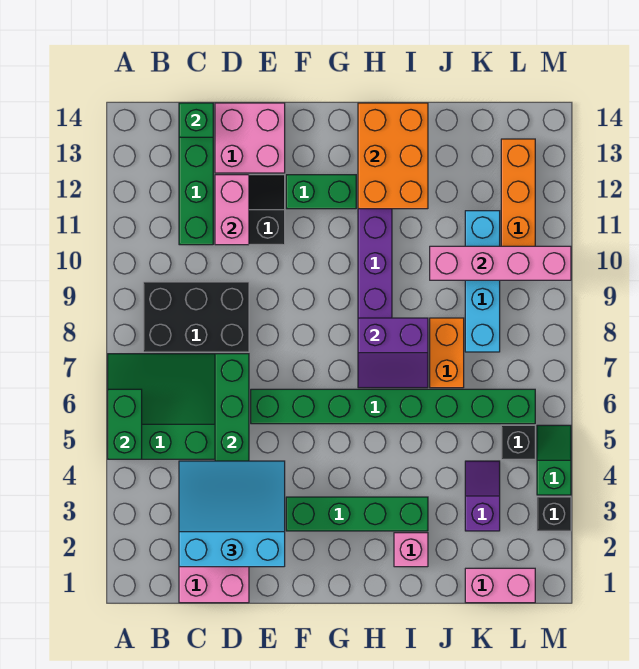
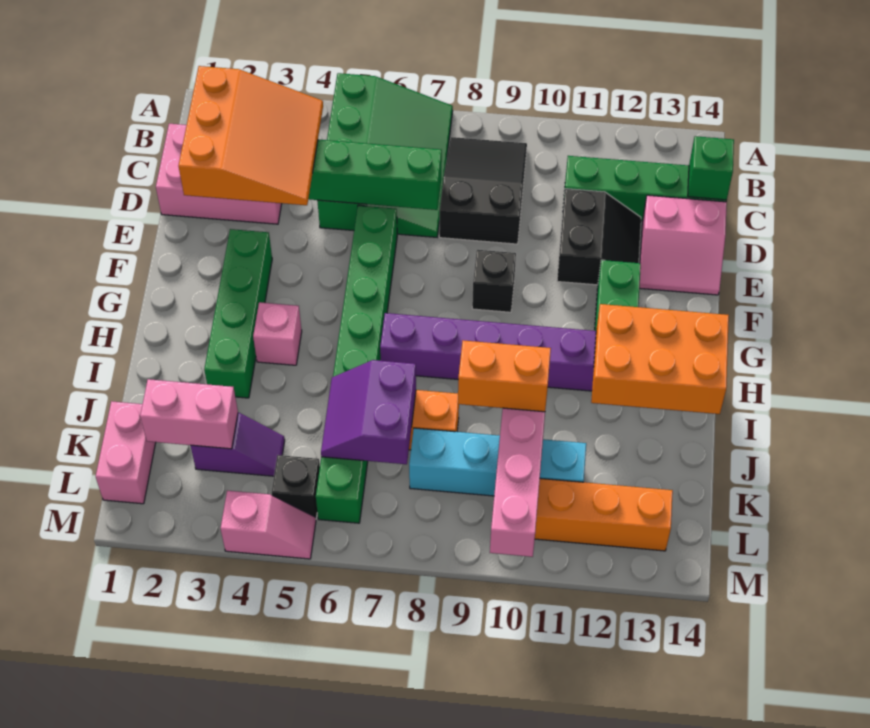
green 1x2 brick [108,389,142,459] -> none
black 2x3 brick [143,282,249,352] -> black 2x3 slope [439,137,527,244]
cyan 3x3 slope [179,461,285,567] -> orange 3x3 slope [178,66,323,205]
pink 1x2 brick [215,175,249,245] -> pink 1x2 brick moved to [140,379,238,449]
pink 2x2 brick [215,103,285,173] -> pink 2x2 slope [639,195,727,295]
purple 2x2 slope [358,318,428,388] -> purple 2x2 slope moved to [321,360,416,464]
pink 1x1 brick [394,533,428,567] -> pink 1x1 brick moved to [253,302,302,365]
none -> orange 1x2 brick [458,340,551,412]
black 1x1 brick [537,497,571,531] -> black 1x1 brick moved to [472,250,516,312]
green 1x2 slope [537,425,571,495] -> pink 1x2 slope [221,491,316,559]

